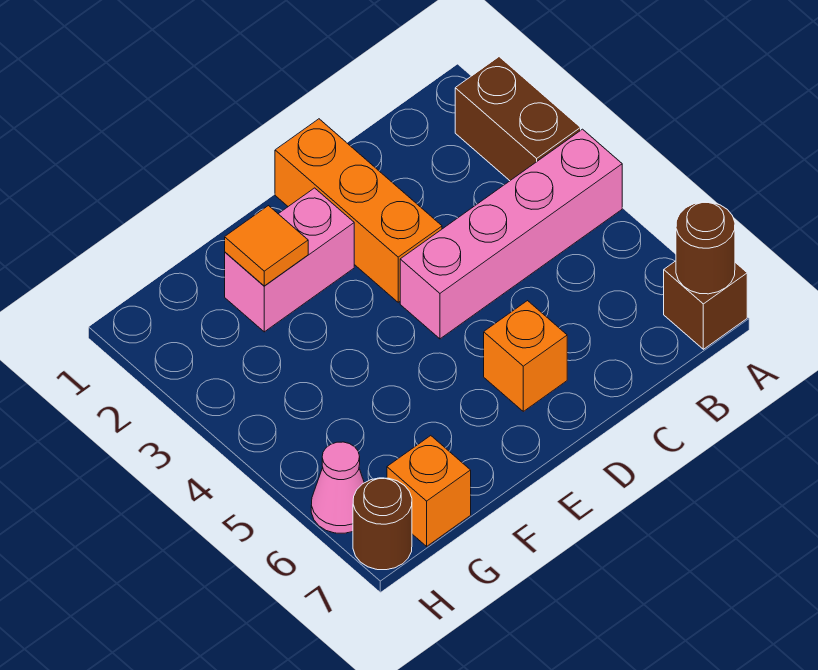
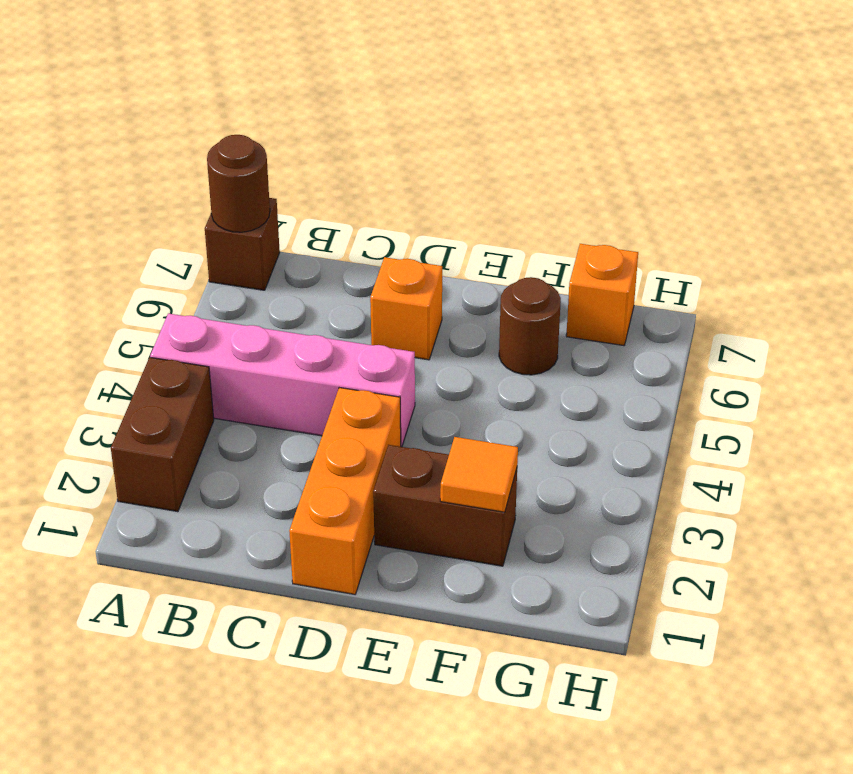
pink 1x2 brick [225,188,354,332] -> brown 1x2 brick [373,445,517,566]
pink 1x1 cone [311,442,364,533] -> none
brown 1x1 round brick [353,478,412,570] -> brown 1x1 round brick moved to [499,277,561,375]

